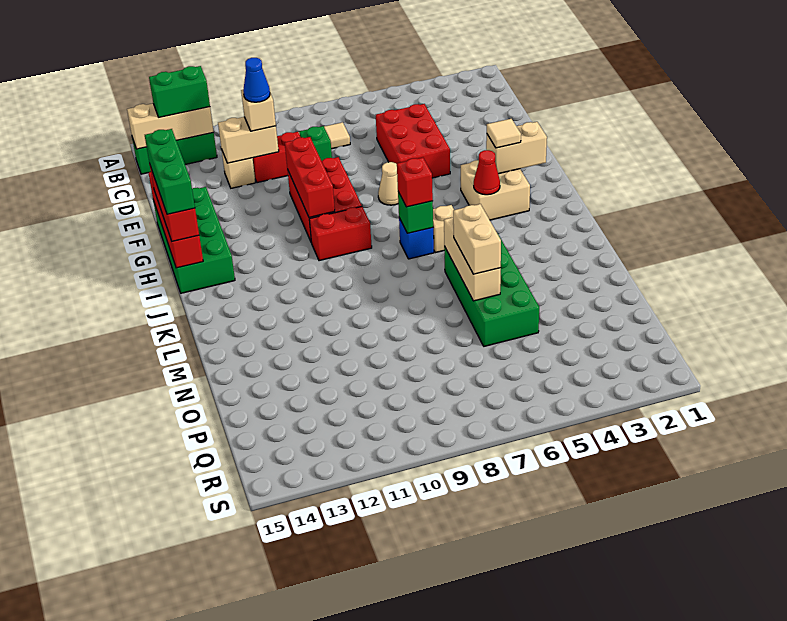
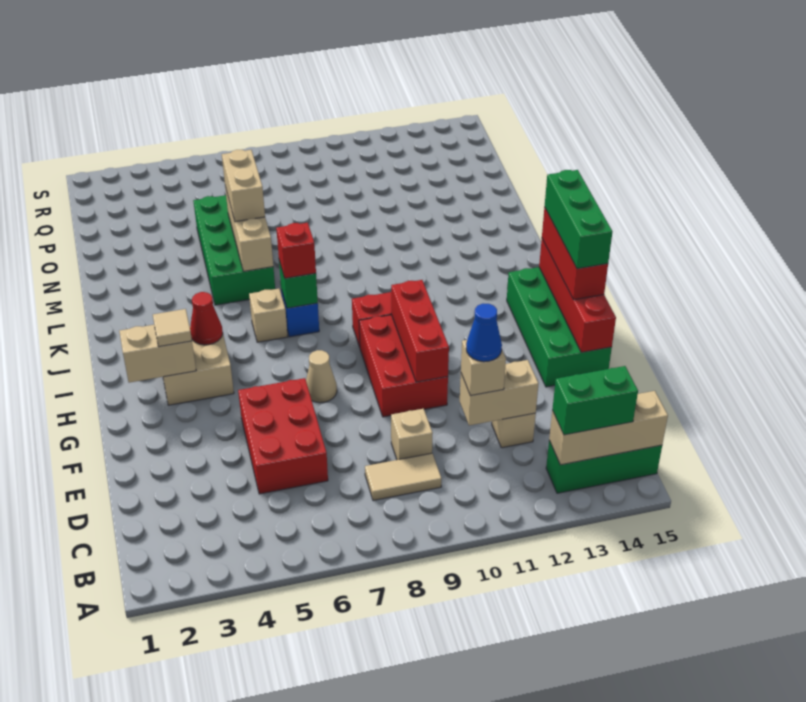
green 1x1 brick [299,126,332,161] -> tan 1x1 brick [391,409,433,460]
red 1x2 brick [253,132,301,183] -> none

